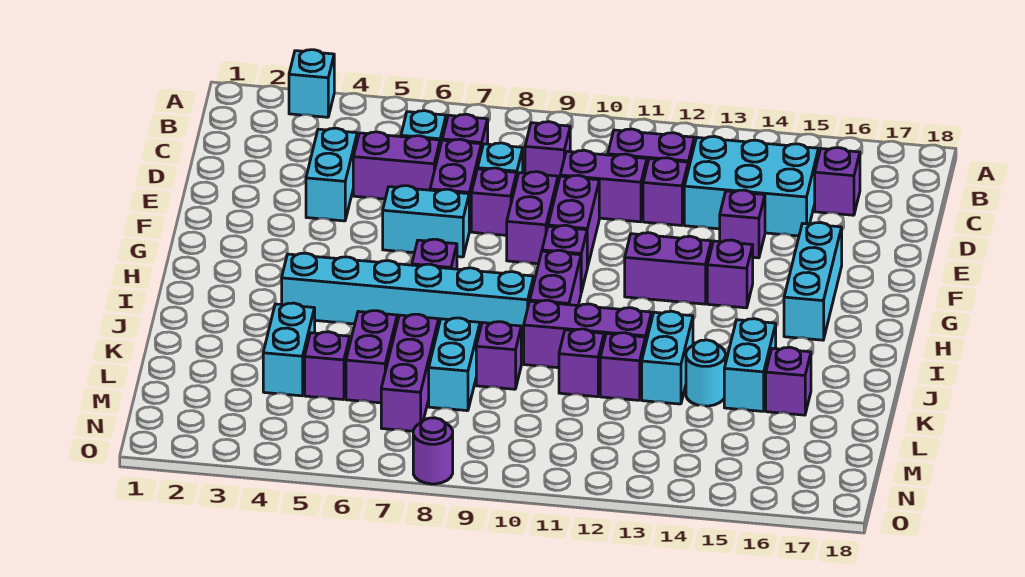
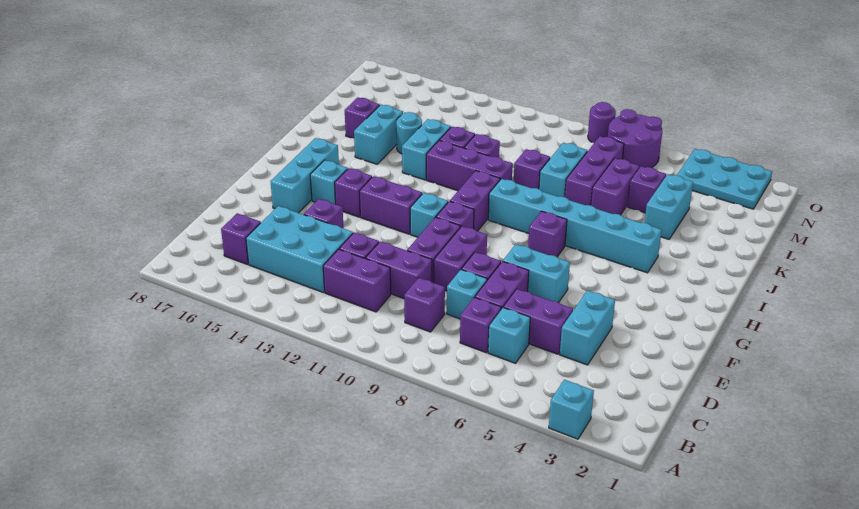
none -> cyan 1x1 brick [410,193,448,237]
none -> cyan 1x1 brick [310,160,348,204]
none -> cyan 2x3 plate [677,149,772,209]
none -> purple 2x2 round brick [608,109,662,168]

